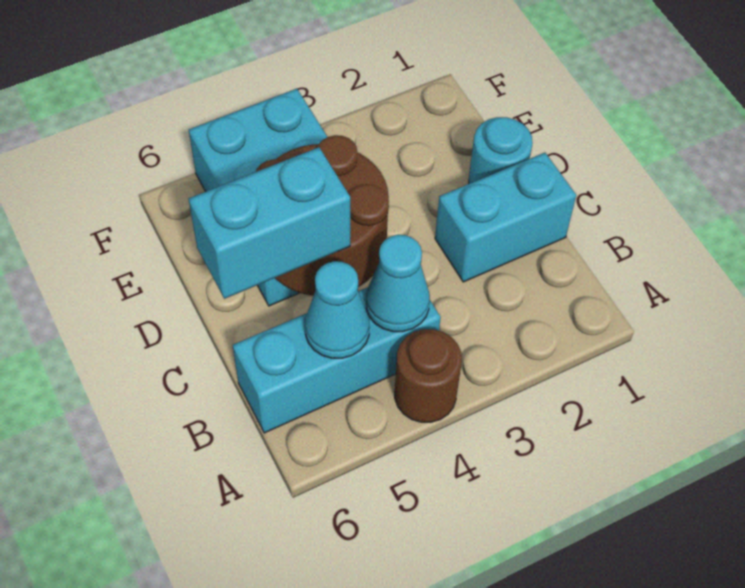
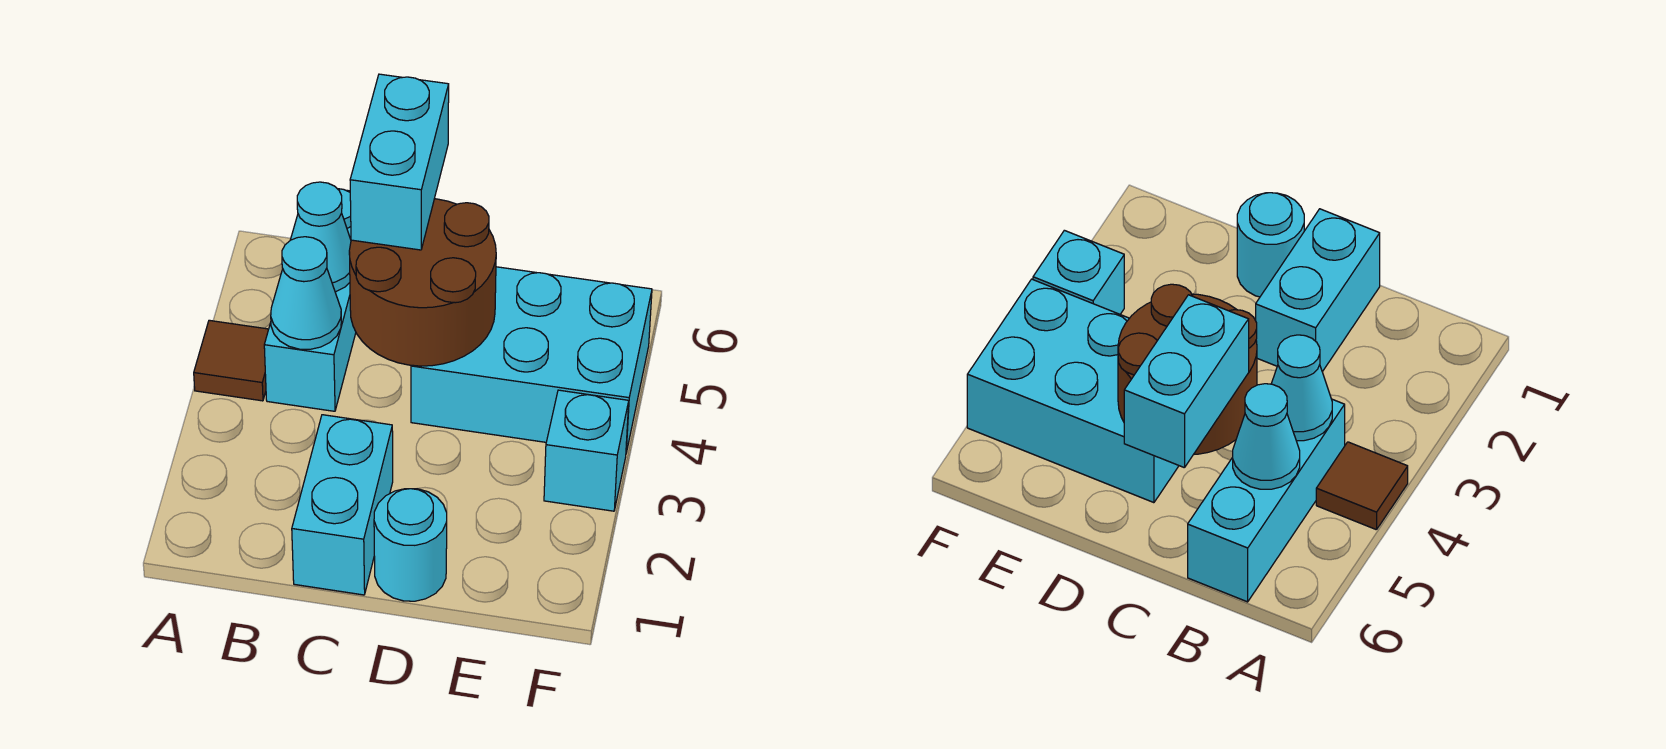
brown 1x1 round brick [395,329,462,422] -> brown 1x1 tile [194,320,269,401]
none -> cyan 1x1 brick [544,390,629,511]

